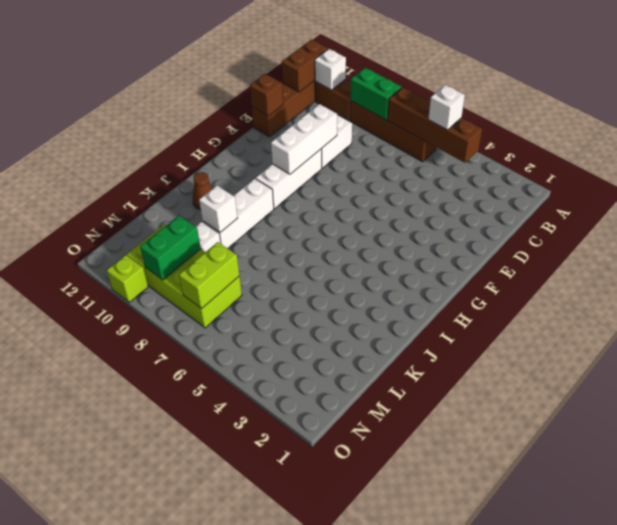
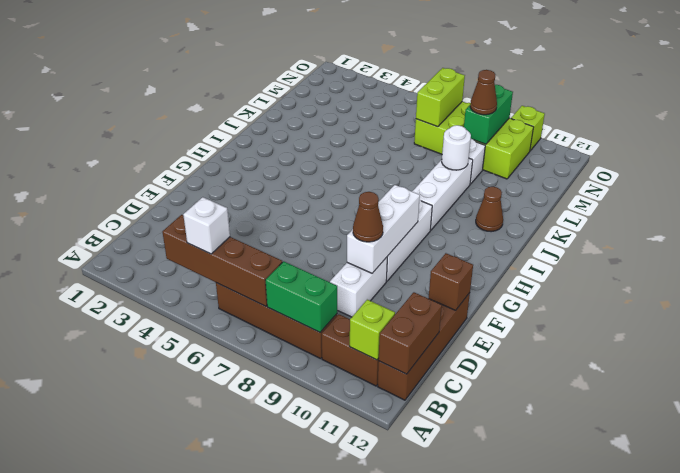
white 1x1 brick [315,49,346,90] -> lime 1x1 brick [350,300,395,360]
none -> brown 1x1 cone [353,192,383,242]
white 1x1 brick [199,186,237,232] -> white 1x1 round brick [442,125,471,170]
none -> brown 1x1 cone [470,70,497,115]

